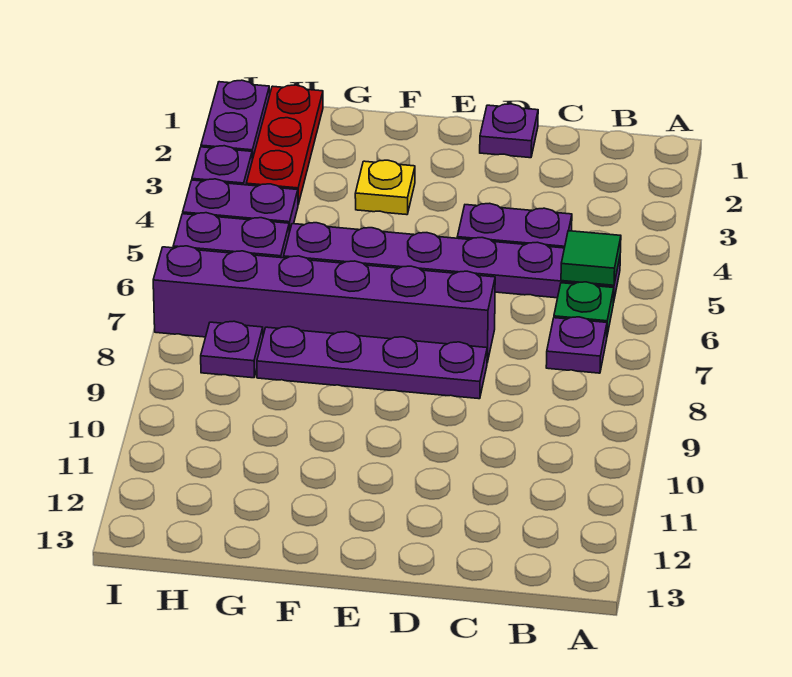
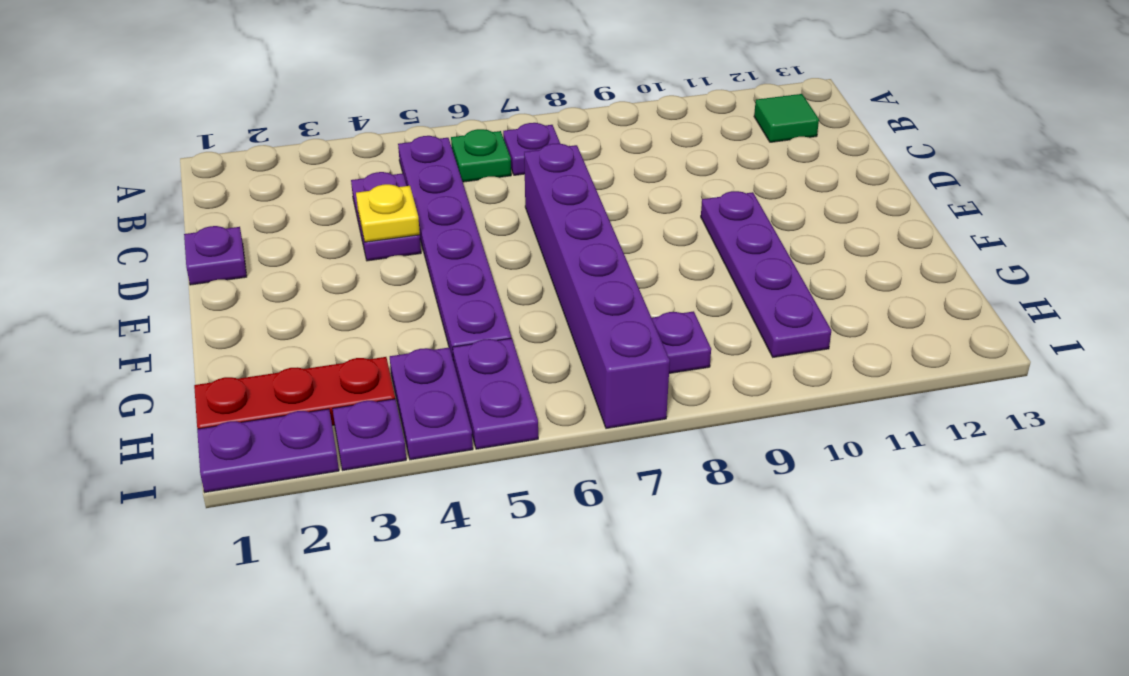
green 1x1 tile [561,231,621,285] -> green 1x1 tile moved to [754,94,819,142]
purple 1x4 plate [257,327,487,399] -> purple 1x4 plate moved to [701,191,831,357]
yellow 1x1 plate [355,160,415,215] -> yellow 1x1 plate moved to [356,184,420,242]

